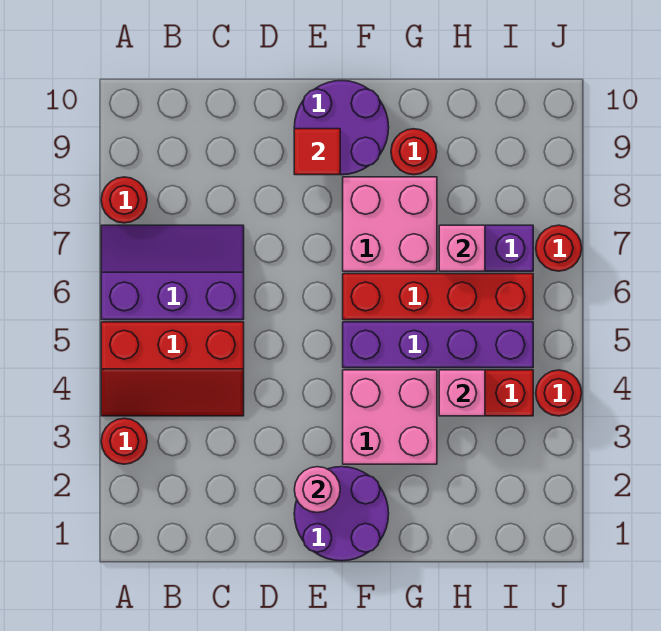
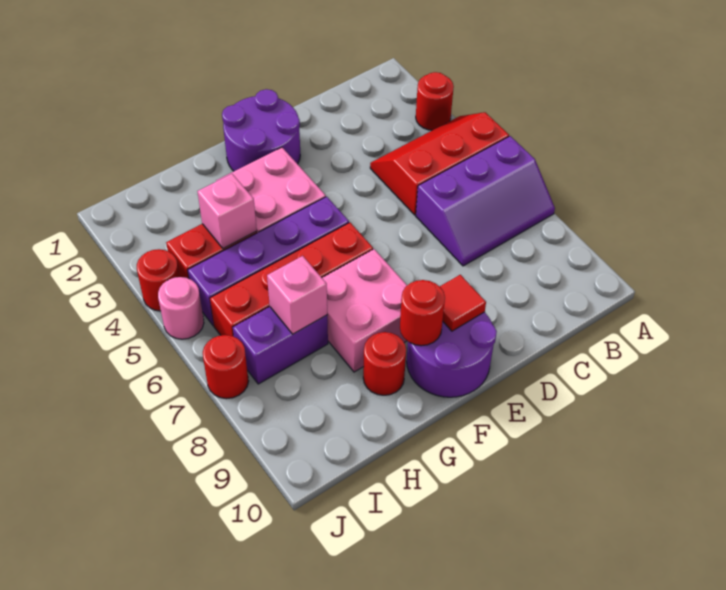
red 1x1 round brick [101,177,147,223] -> red 1x1 round brick moved to [400,280,445,346]
pink 1x1 round brick [294,467,340,513] -> pink 1x1 round brick moved to [158,277,204,339]

